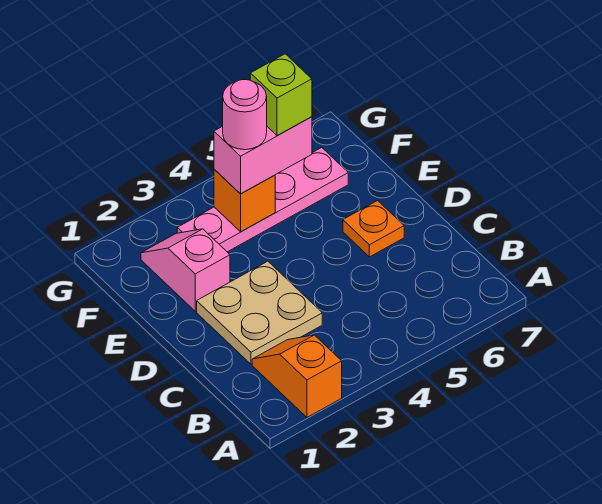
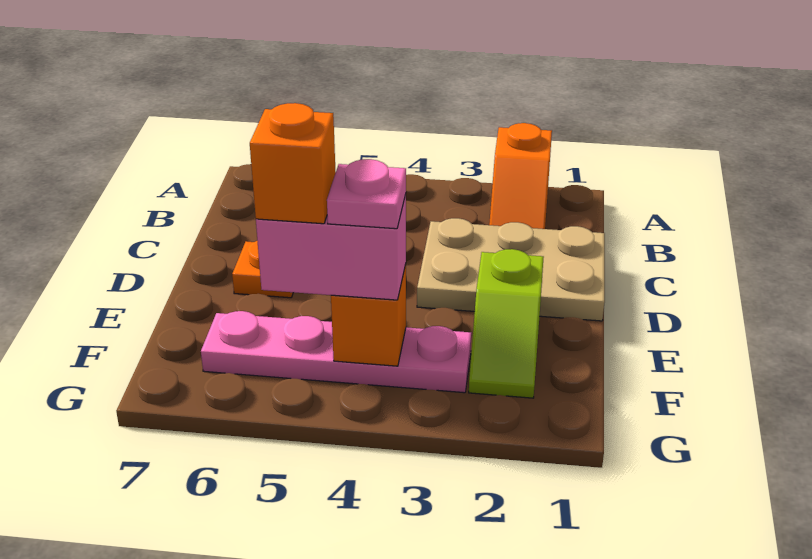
tan 2x2 plate [197,261,322,364] -> tan 2x3 plate [417,218,605,321]
pink 1x2 slope [141,229,230,311] -> lime 1x2 slope [469,249,544,398]
pink 1x1 round brick [223,80,267,150] -> pink 1x1 plate [327,159,406,229]
lime 1x1 brick [250,54,312,136] -> orange 1x1 brick [250,103,336,224]

